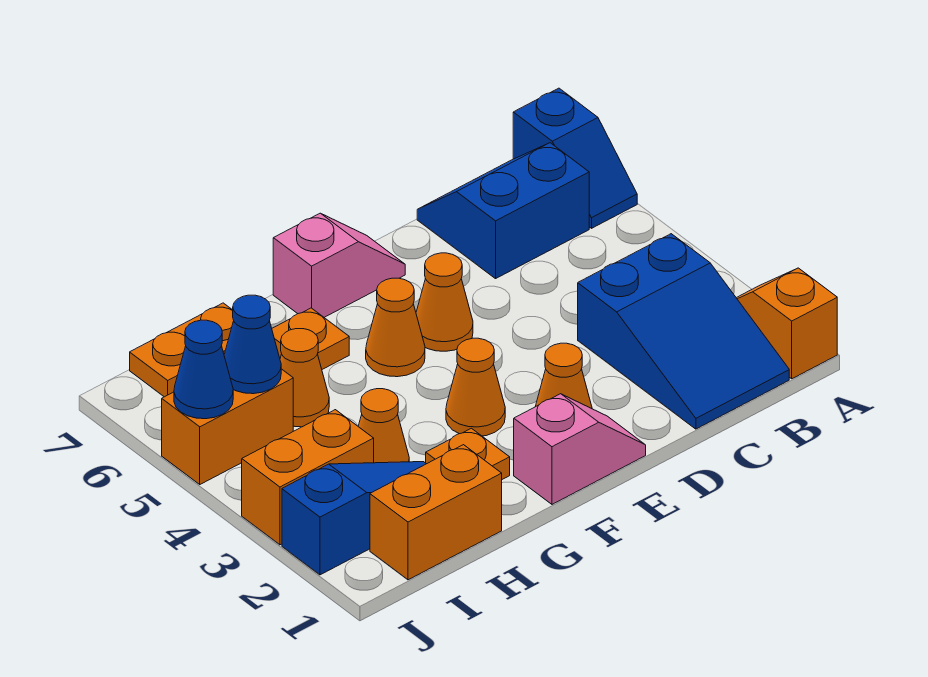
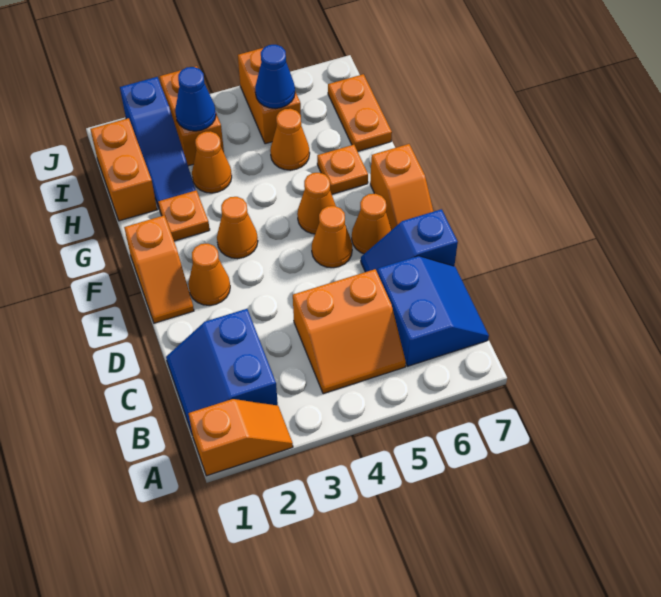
blue 1x2 slope [513,88,637,228] -> blue 1x2 slope moved to [361,209,458,272]
blue 2x3 slope [578,234,789,429] -> blue 2x2 slope [166,309,278,433]
none -> orange 2x2 slope [293,269,406,394]
pink 1x2 slope [514,394,646,504] -> orange 1x2 slope [124,216,194,323]
none -> orange 1x1 cone [352,194,391,254]
pink 1x2 slope [273,213,405,317] -> orange 1x2 slope [370,144,433,230]
blue 1x1 cone [174,320,233,419] -> blue 1x1 cone moved to [175,67,216,131]

